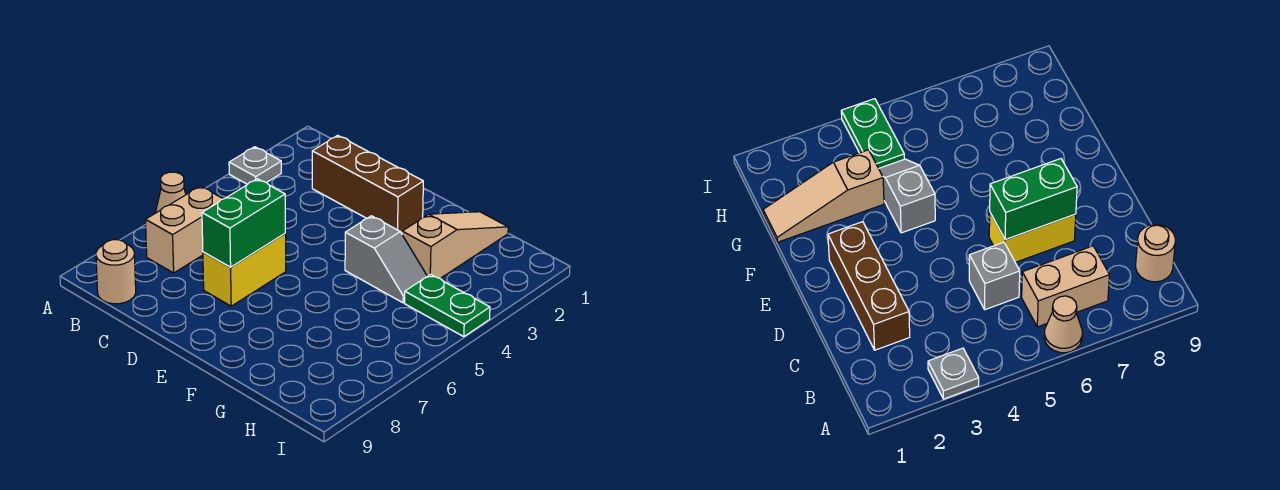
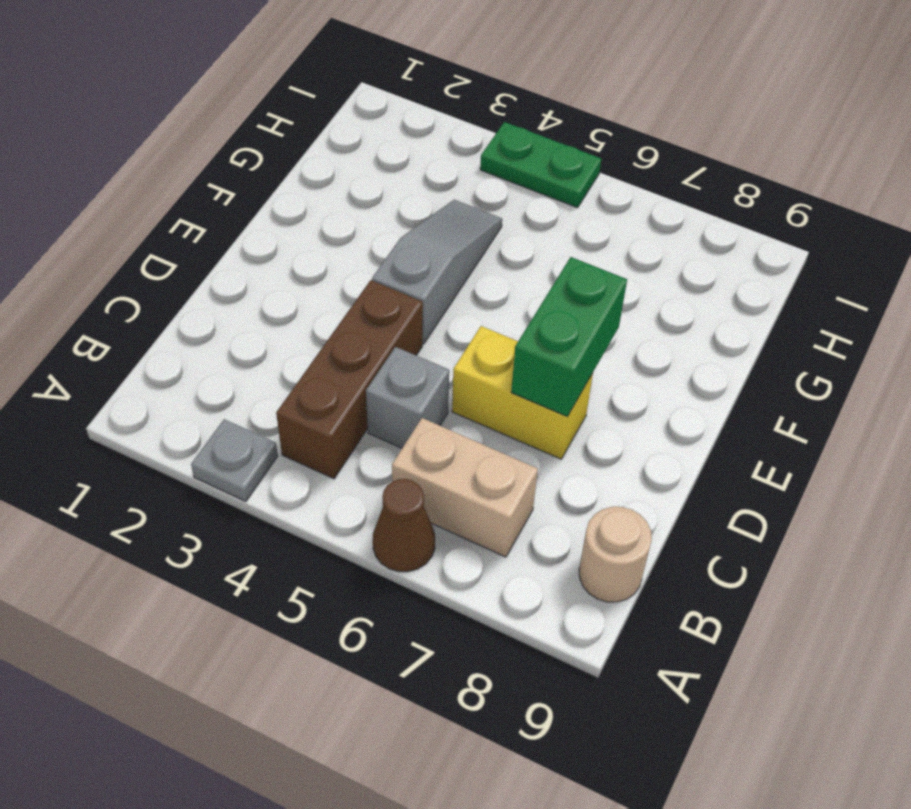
tan 1x1 cone [156,172,186,213] -> brown 1x1 cone [373,479,435,572]
brown 1x3 brick [312,135,423,233] -> brown 1x3 brick moved to [276,280,423,479]
green 1x2 brick [202,179,285,267] -> green 1x2 brick turned to [511,257,627,416]
grey 1x2 slope [345,216,427,303] -> grey 1x3 slope [372,200,502,344]
tan 1x3 slope [402,212,508,278] -> none
green 1x2 plate [405,274,490,337] -> green 1x2 plate turned to [480,122,601,208]

